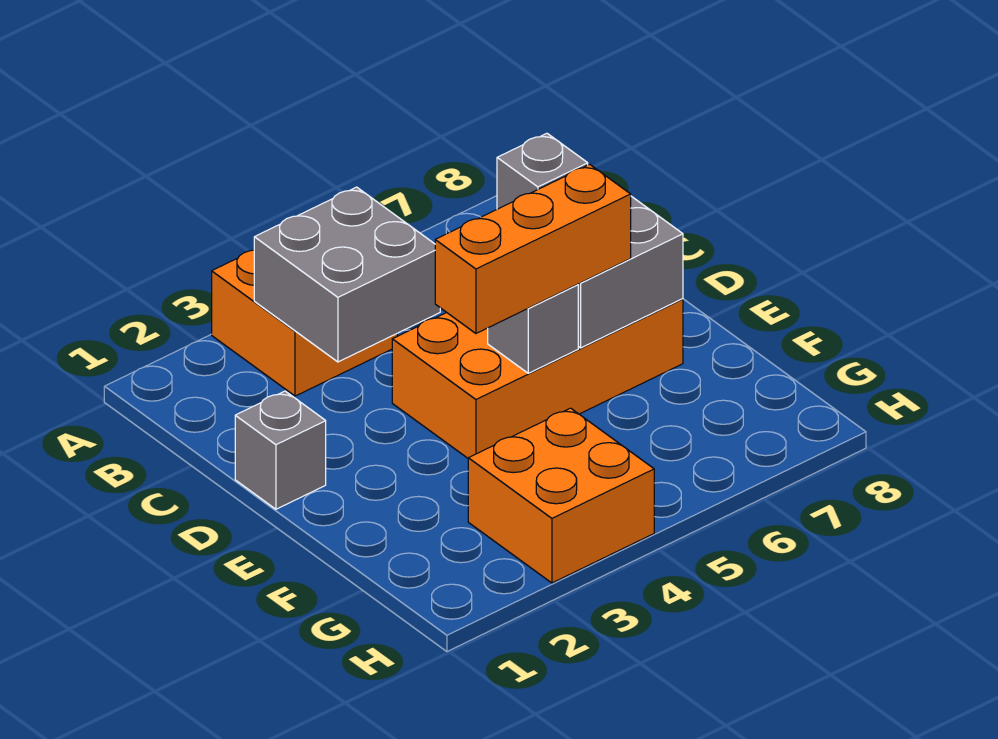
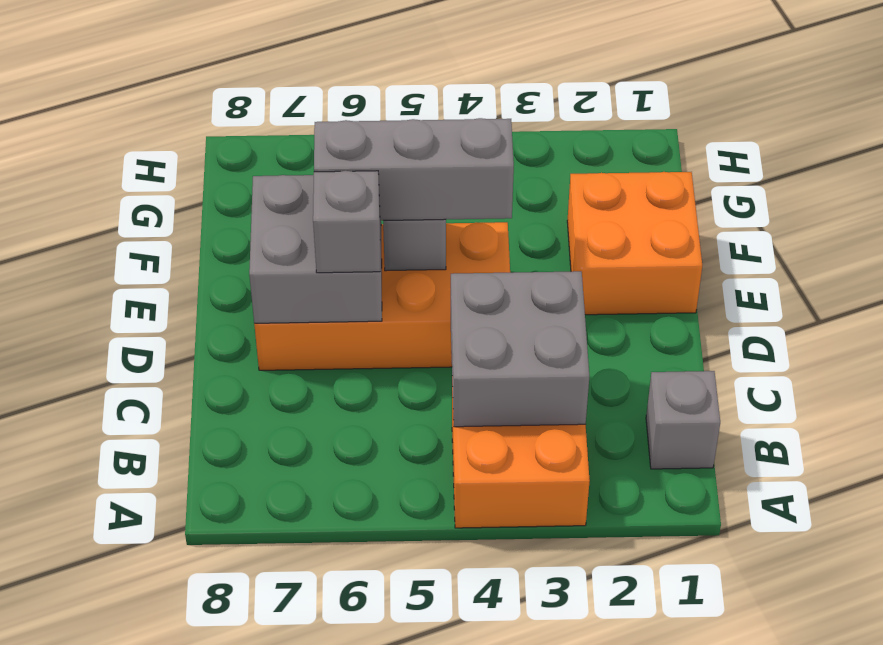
grey 1x1 brick [235,391,326,509] -> grey 1x1 brick moved to [646,371,720,469]
orange 1x3 brick [435,165,631,333] -> grey 1x3 brick [314,118,514,221]
orange 2x2 brick [468,408,654,583] -> orange 2x2 brick moved to [567,172,702,315]

